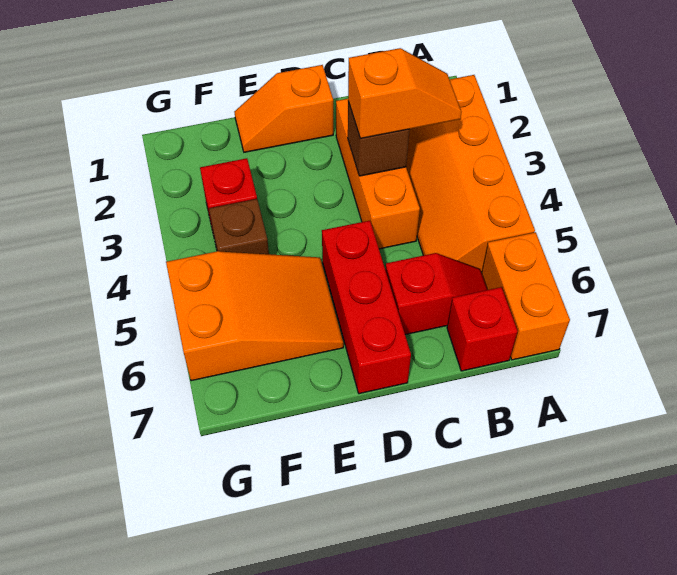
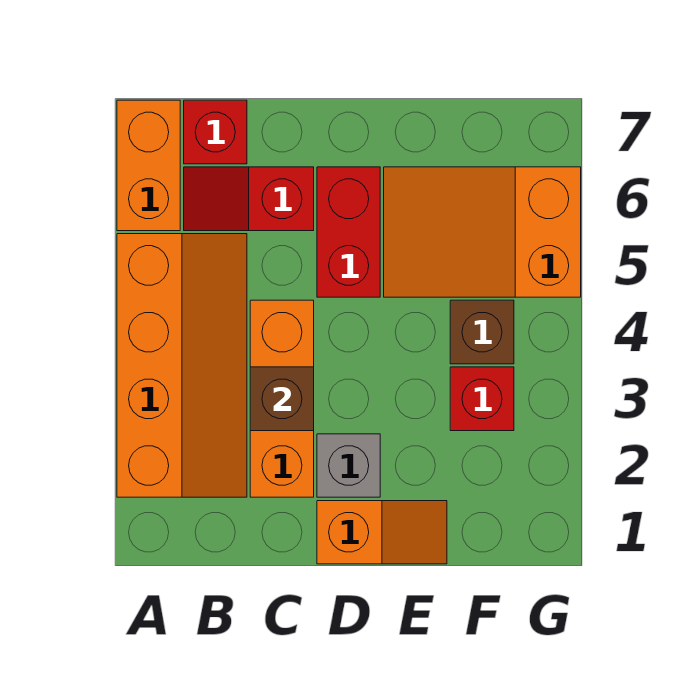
orange 1x2 slope [348,48,462,138] -> none
none -> grey 1x1 brick [317,434,380,497]
red 1x3 brick [322,221,411,394] -> red 1x2 brick [317,167,380,297]

